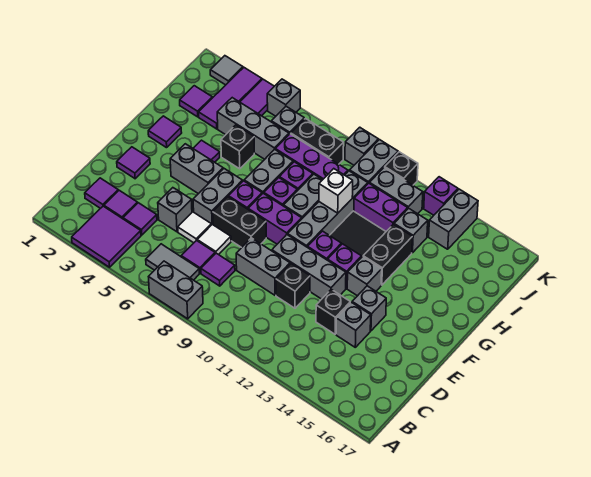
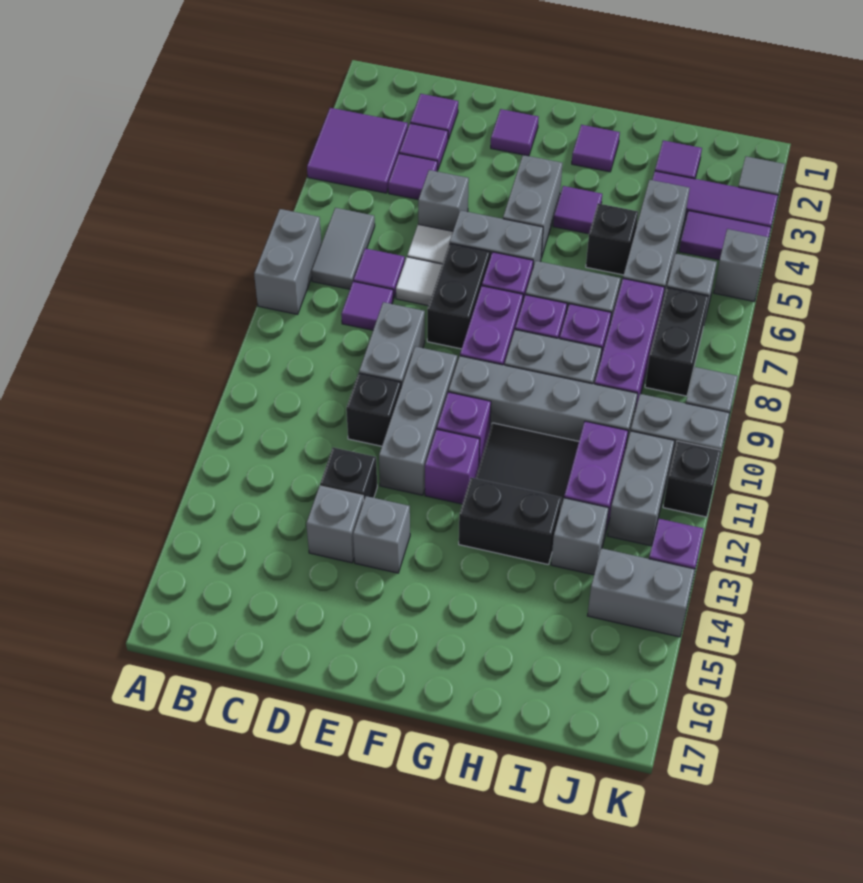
grey 1x1 brick [347,257,382,296] -> none
white 1x1 brick [319,169,353,213] -> none

